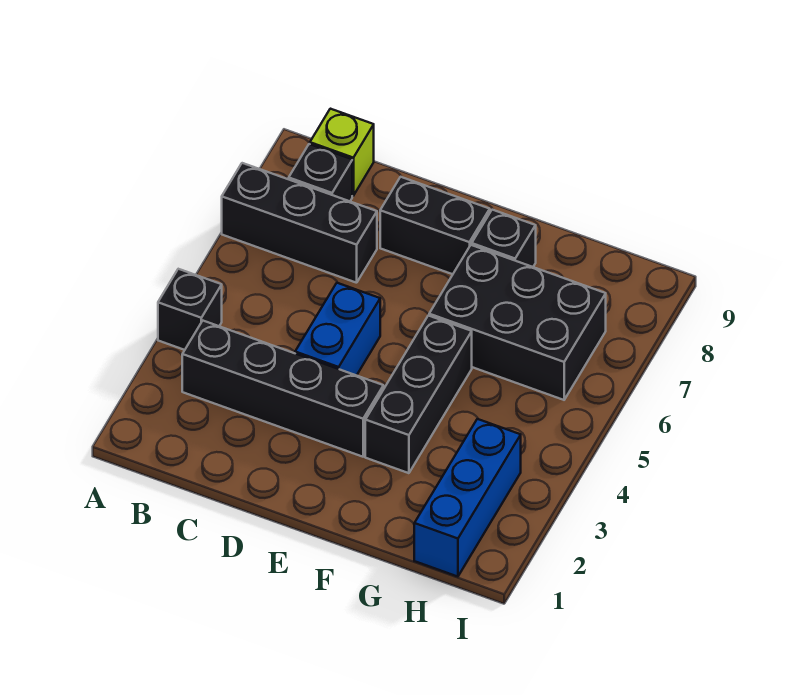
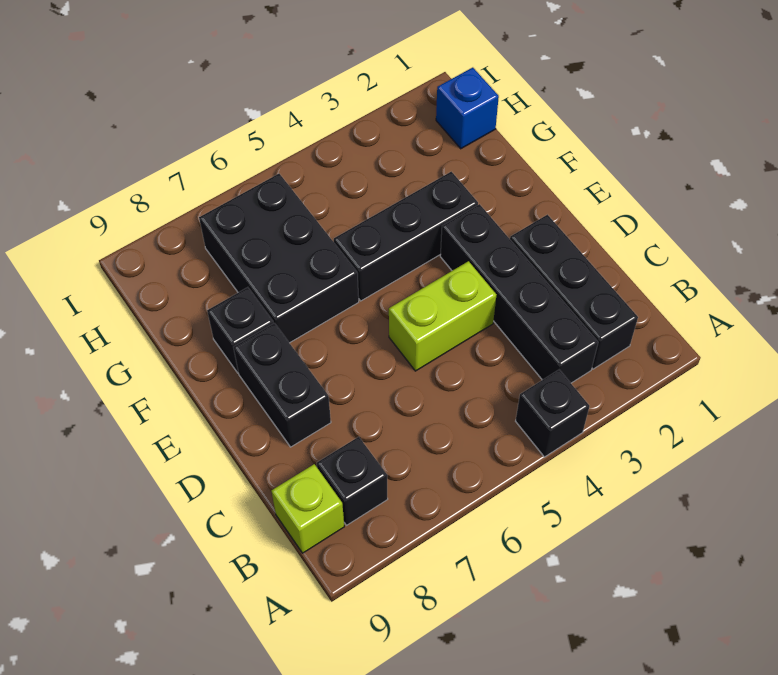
black 1x3 brick [222,163,377,283] -> black 1x3 brick moved to [510,215,638,369]
blue 1x2 brick [295,283,380,376] -> lime 1x2 brick [389,261,496,371]
blue 1x3 brick [414,419,521,577] -> blue 1x1 brick [436,68,499,149]

